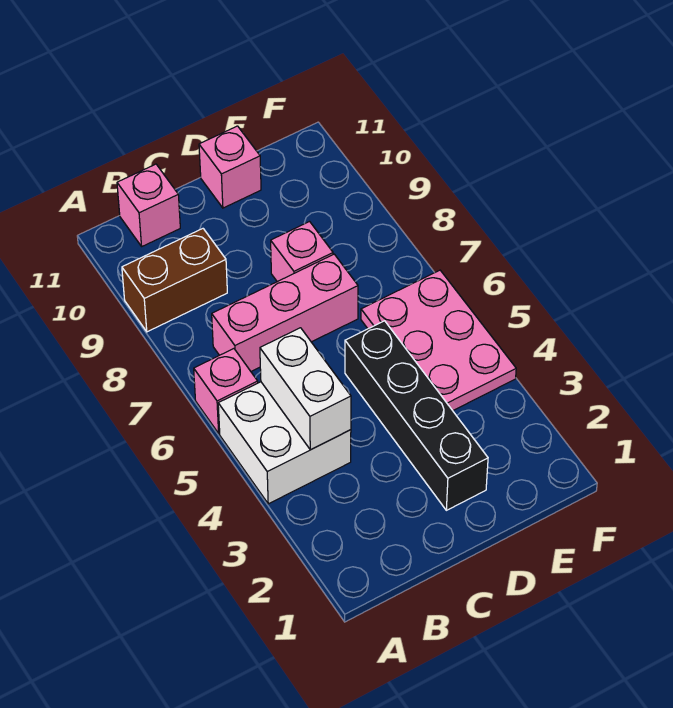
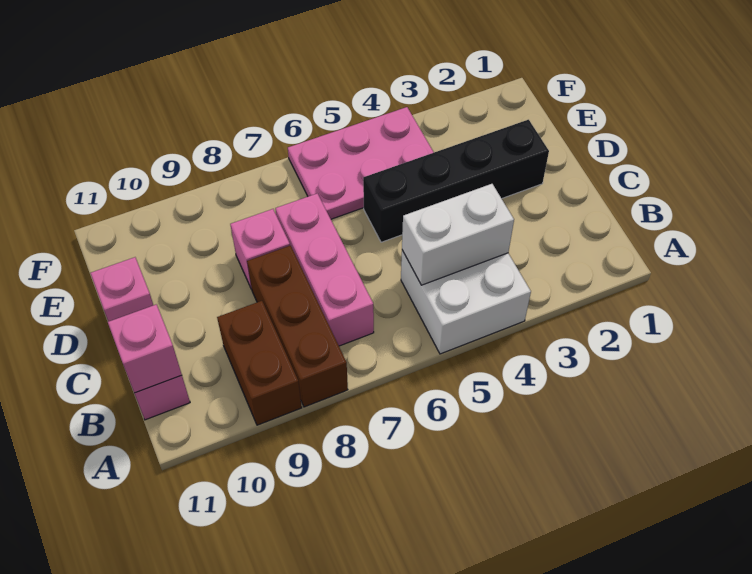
pink 1x1 brick [194,349,258,433] -> pink 1x1 brick moved to [108,304,182,393]
none -> brown 1x3 brick [247,246,348,407]

